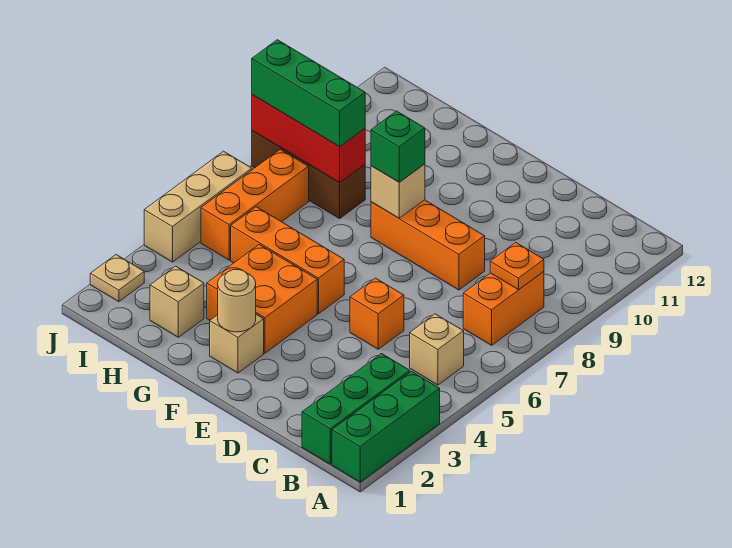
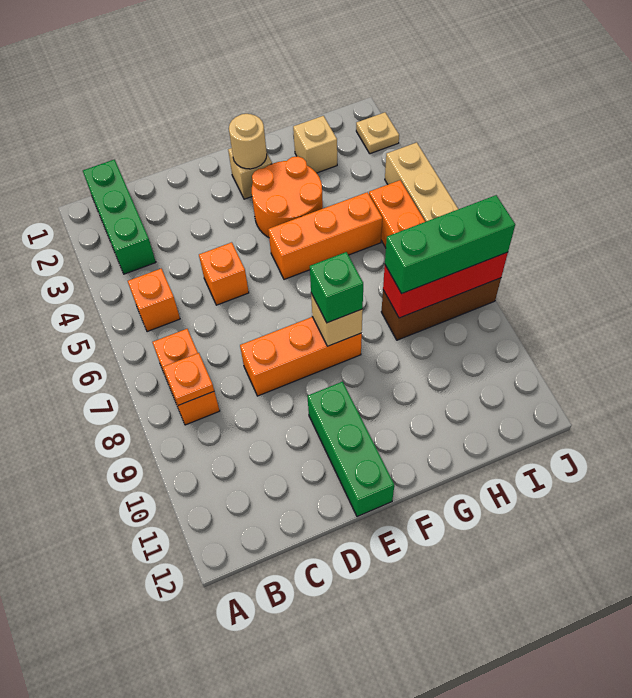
green 1x3 brick [332,371,440,482] -> green 1x3 brick moved to [307,382,394,517]
tan 1x1 brick [410,314,464,385] -> orange 1x1 brick [128,269,180,332]
orange 2x2 brick [207,245,317,353] -> orange 2x2 round brick [252,156,323,237]

